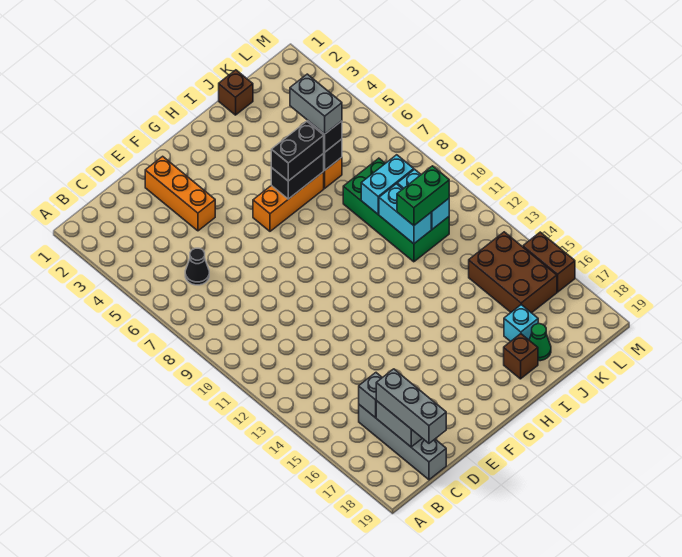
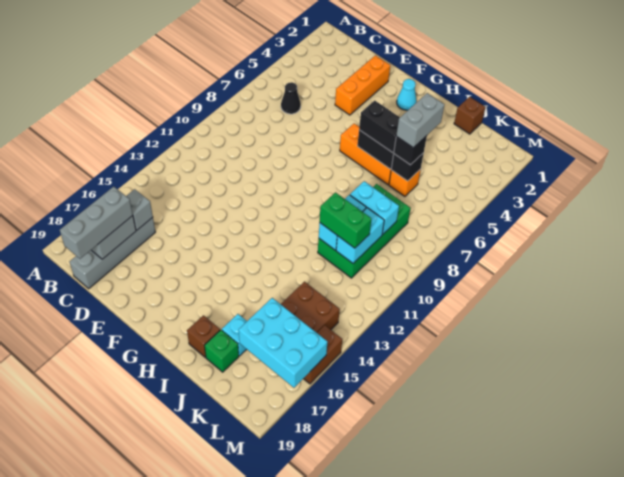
none -> cyan 1x1 cone [397,79,416,110]
green 1x1 cone [529,324,551,361] -> green 1x1 brick [205,330,239,372]
none -> cyan 2x3 brick [239,298,327,388]

